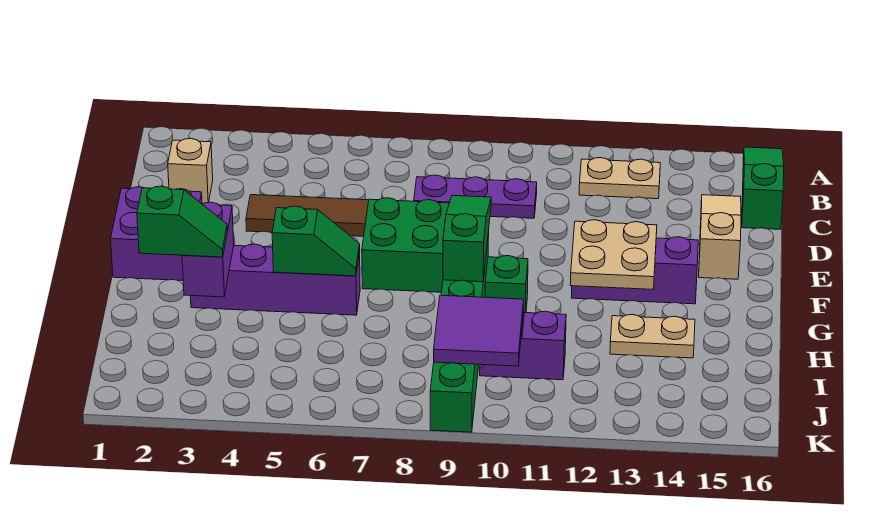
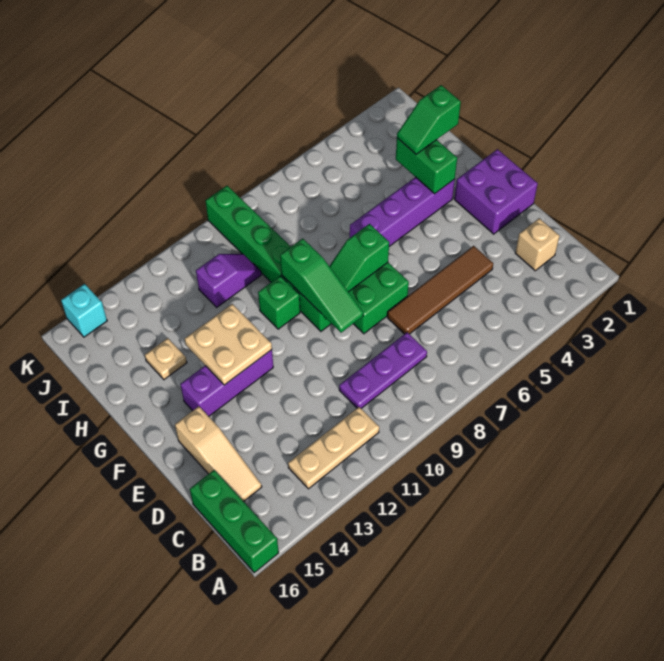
green 1x3 slope [742,147,784,229] -> green 1x3 brick [190,470,279,573]
tan 1x2 plate [579,158,660,199] -> tan 1x3 plate [288,407,379,489]
purple 1x2 brick [182,202,234,297] -> green 1x2 brick [396,138,457,194]
green 1x2 slope [272,206,360,276] -> green 1x2 slope moved to [329,224,389,292]
tan 1x2 plate [610,314,695,358] -> tan 1x1 plate [145,338,187,379]
purple 2x2 tile [434,295,524,366] -> none
none -> cyan 1x1 brick [61,284,107,337]

